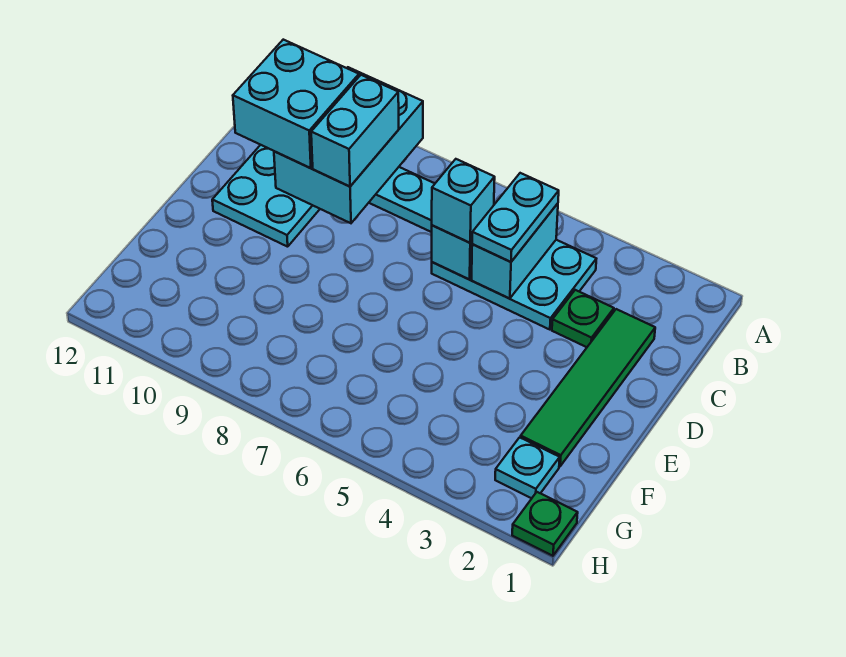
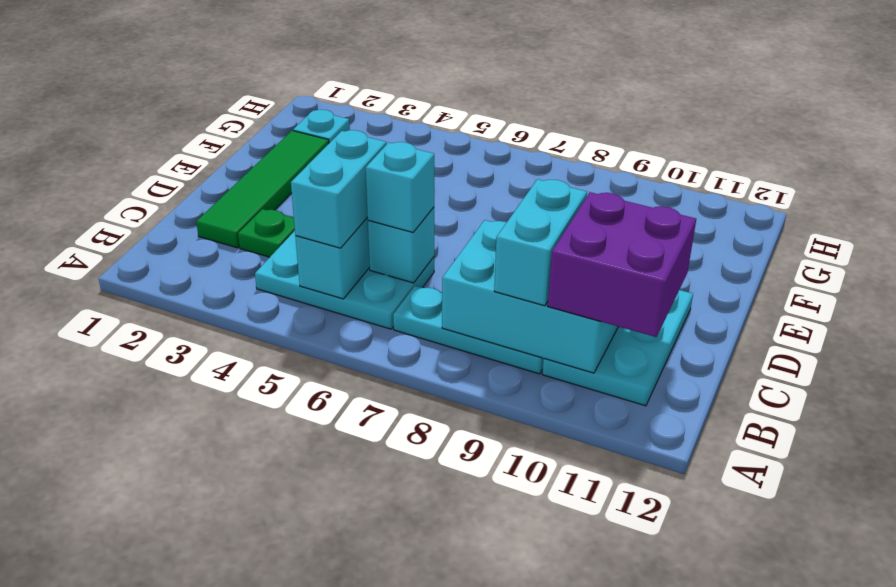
cyan 2x3 brick [274,67,423,223] -> cyan 2x3 brick turned to [442,220,618,373]
cyan 1x2 plate [472,173,559,262] -> cyan 1x2 brick [291,130,386,248]
cyan 2x2 brick [233,40,359,168] -> purple 2x2 brick [548,192,696,337]
green 1x1 plate [512,492,578,556] -> none

